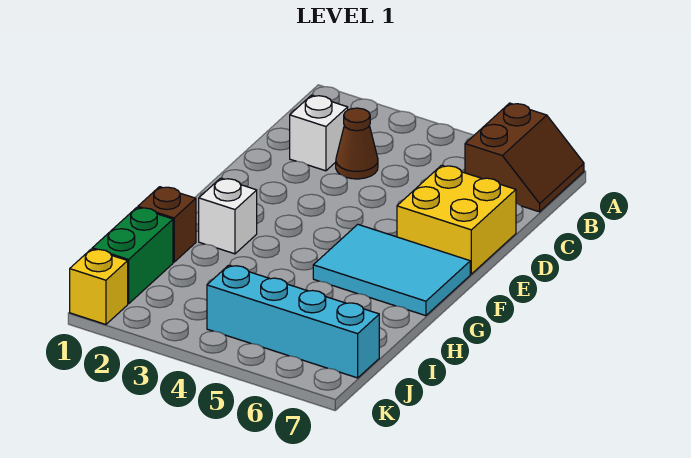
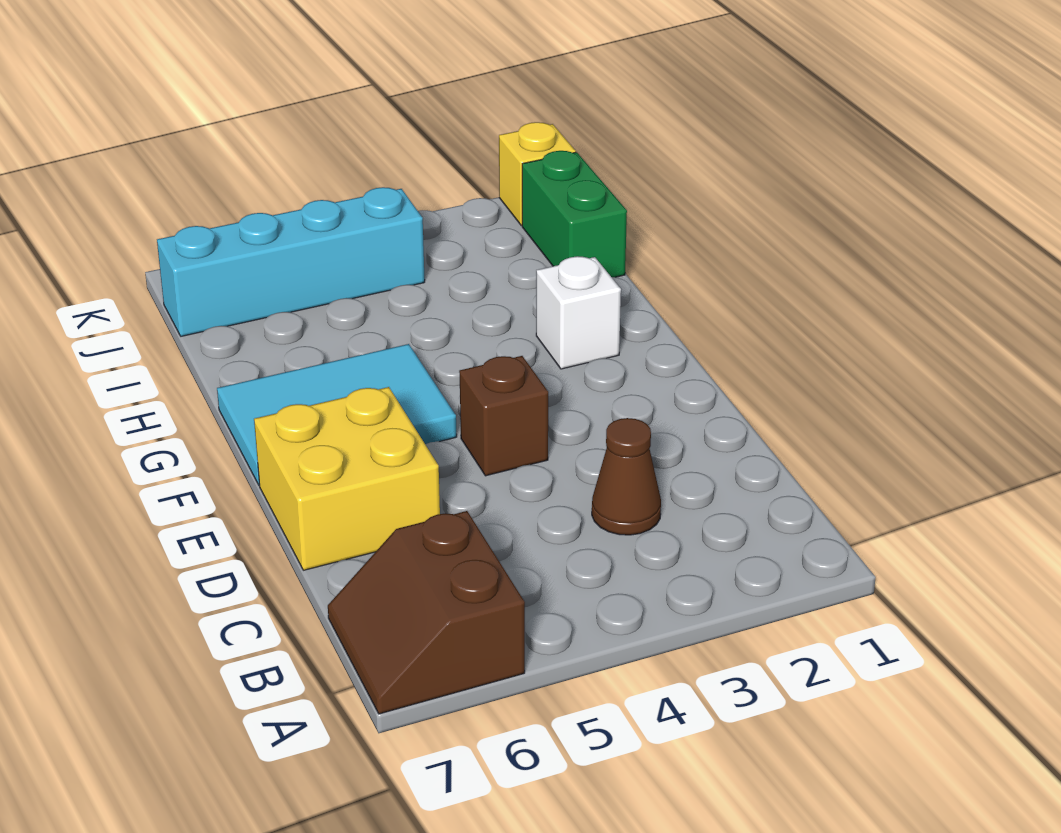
white 1x1 brick [290,95,348,171] -> none
brown 1x1 brick [138,187,196,262] -> brown 1x1 brick moved to [459,356,548,476]

